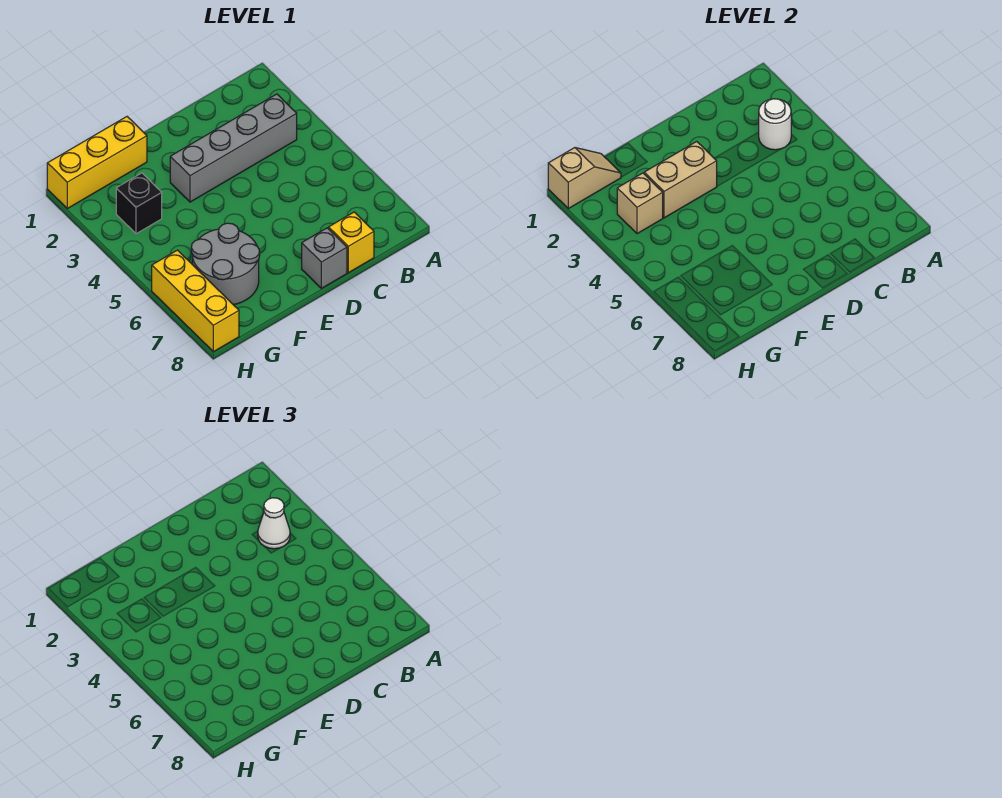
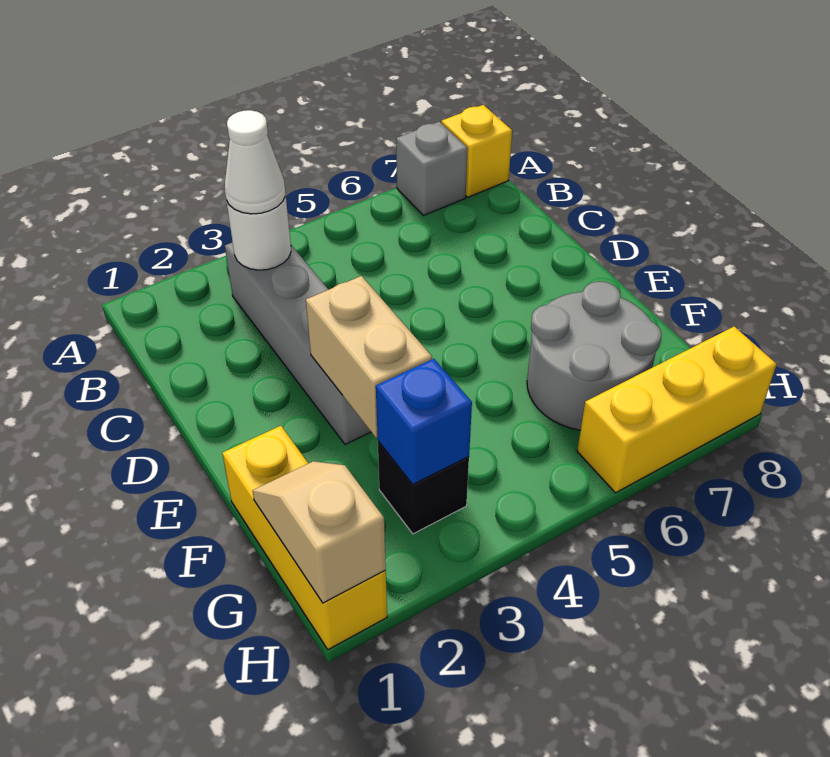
yellow 1x1 brick [329,212,374,273] -> yellow 1x1 brick moved to [441,105,512,197]
grey 1x1 brick [302,228,347,288] -> grey 1x1 brick moved to [396,122,468,216]
tan 1x1 brick [617,173,663,234] -> blue 1x1 brick [376,359,472,485]

